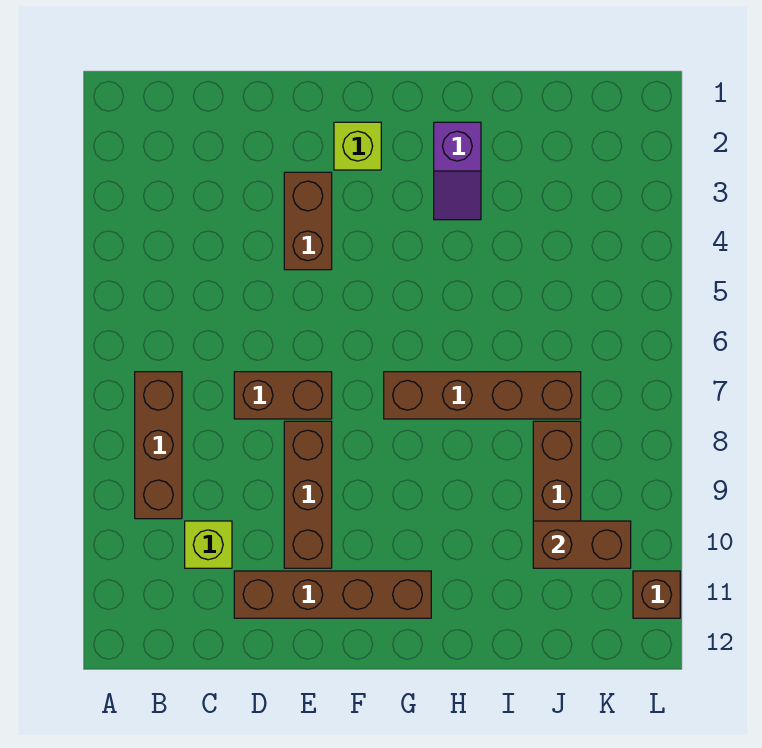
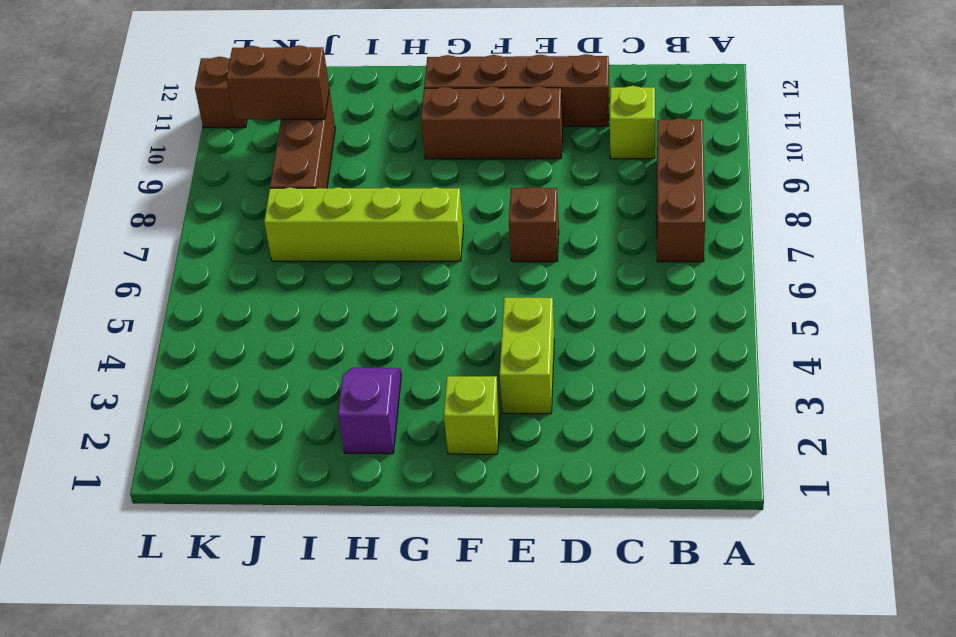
brown 1x2 brick [234,372,332,419] -> brown 1x1 brick [509,187,559,262]
brown 1x2 brick [284,172,332,270] -> lime 1x2 brick [499,297,554,414]
brown 1x3 brick [284,421,332,568] -> brown 1x3 brick turned to [421,86,563,159]
brown 1x4 brick [384,372,581,419] -> lime 1x4 brick [264,187,463,261]

